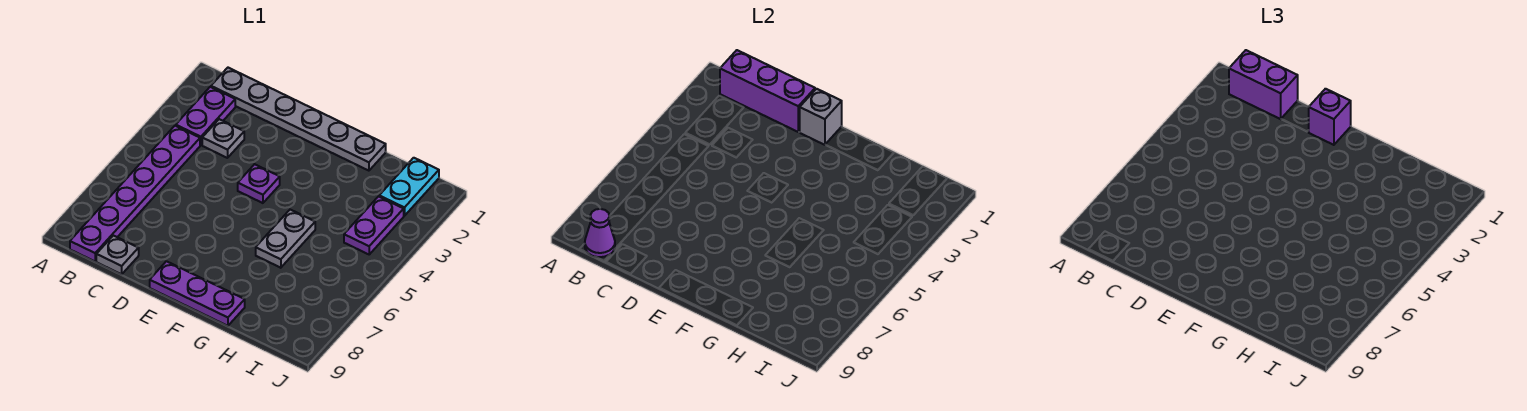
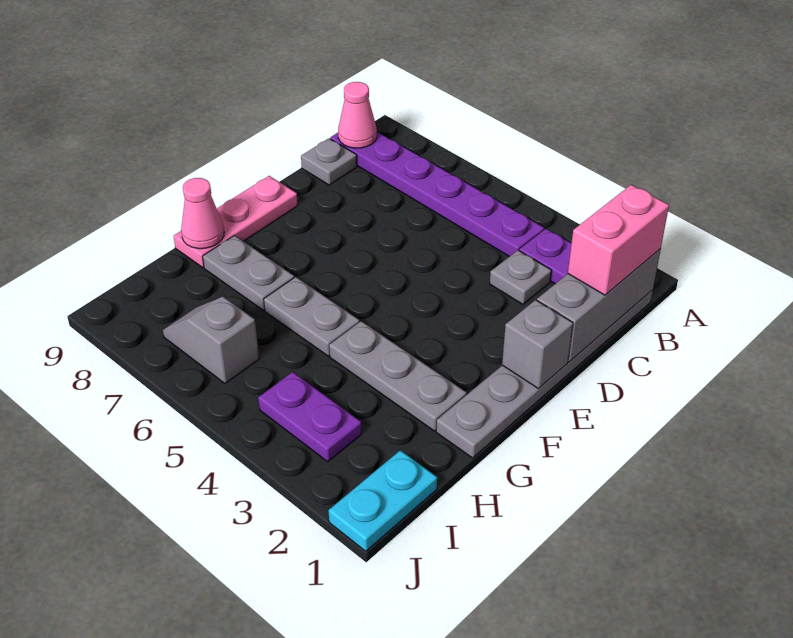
purple 1x3 brick [720,50,815,132] -> grey 1x3 brick [537,249,661,362]
purple 1x2 brick [1229,50,1298,119] -> pink 1x2 brick [568,185,669,295]
purple 1x1 cone [585,209,615,257] -> pink 1x1 cone [338,82,377,148]
purple 1x1 brick [1309,89,1351,145] -> none
purple 1x1 plate [238,164,280,203] -> none
purple 1x3 plate [150,261,245,326] -> pink 1x3 plate [174,176,298,268]
none -> grey 1x3 plate [329,321,467,431]
none -> grey 1x2 plate [203,236,294,310]
none -> pink 1x1 cone [181,178,224,249]
cyan 1x2 plate [379,158,439,216] -> cyan 1x2 plate turned to [329,450,437,551]
none -> grey 1x2 slope [163,296,259,383]

